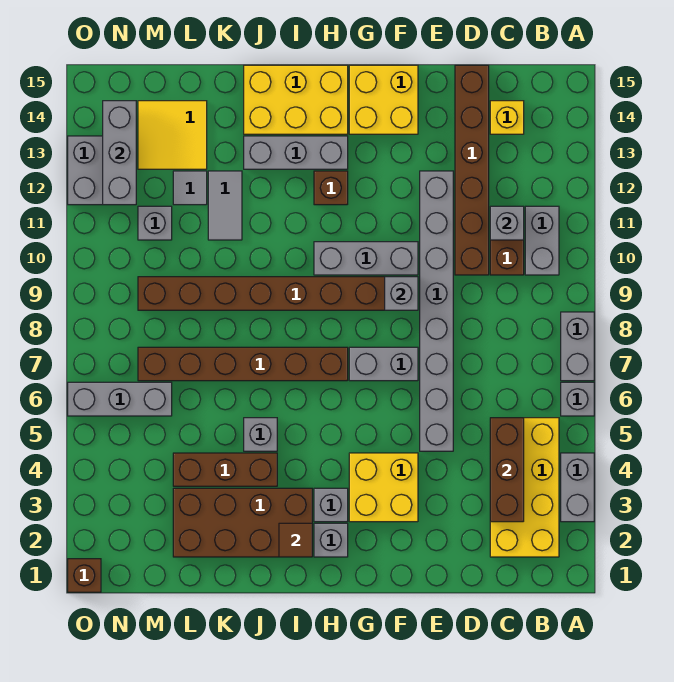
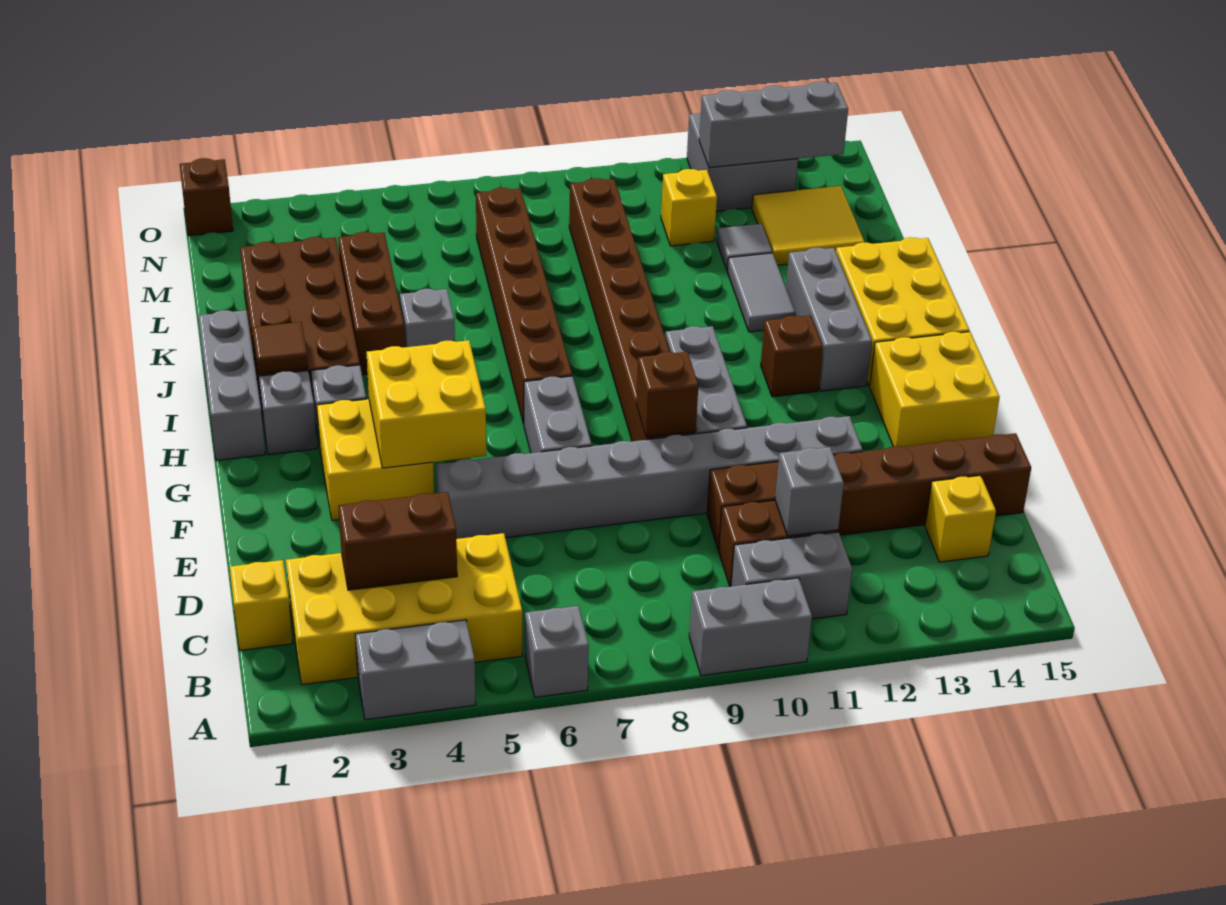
grey 1x2 brick [561,312,594,381] -> grey 1x2 brick moved to [689,578,812,676]
none -> yellow 1x1 brick [230,560,293,650]
brown 1x3 brick [490,418,524,522] -> brown 1x2 brick [338,492,457,590]
none -> yellow 2x2 brick [367,340,486,468]
grey 1x1 brick [385,277,418,310] -> brown 1x1 brick [636,352,698,437]
grey 1x2 tile [208,171,242,240] -> grey 1x2 tile turned to [727,253,795,332]
grey 1x3 brick [68,382,172,416] -> grey 1x3 brick moved to [198,310,265,461]
grey 1x1 brick [138,206,172,240] -> yellow 1x1 brick [661,169,717,246]

